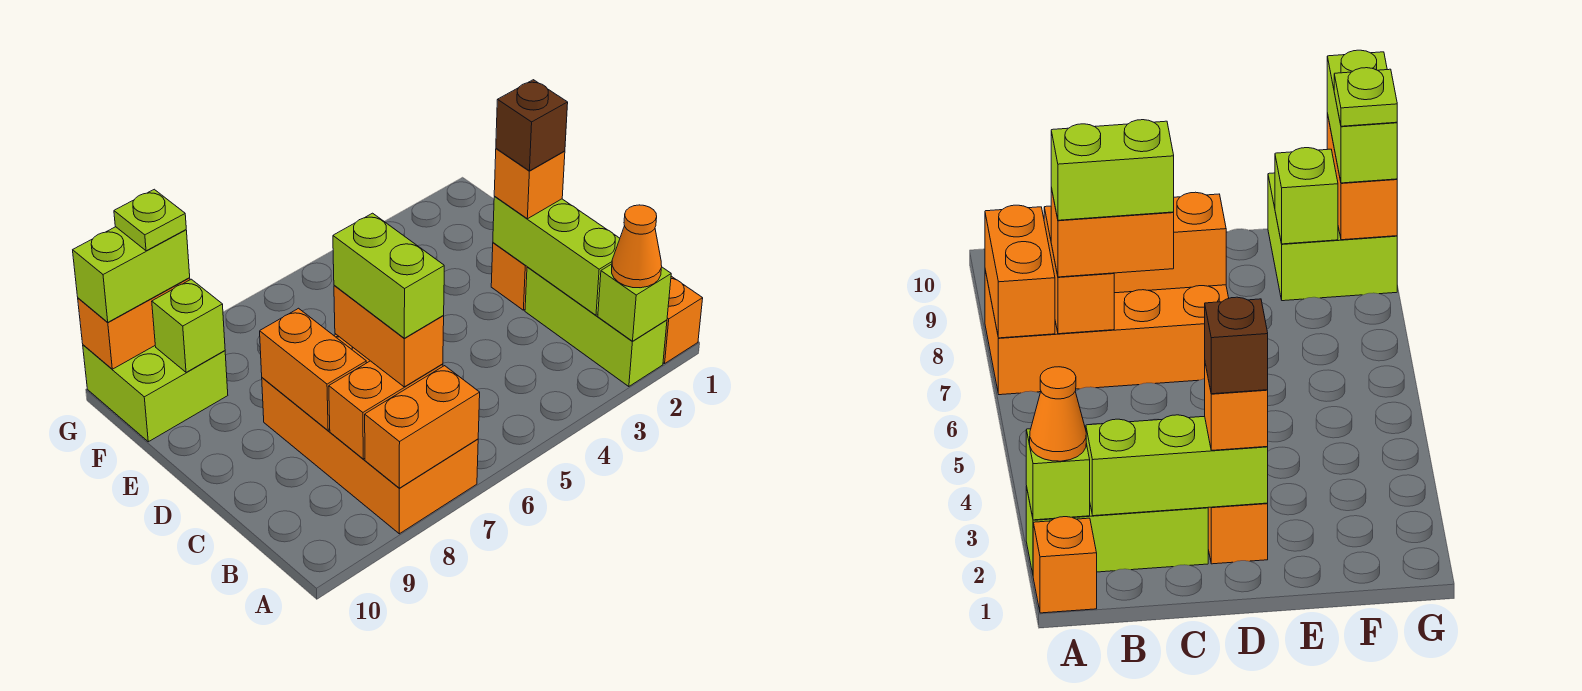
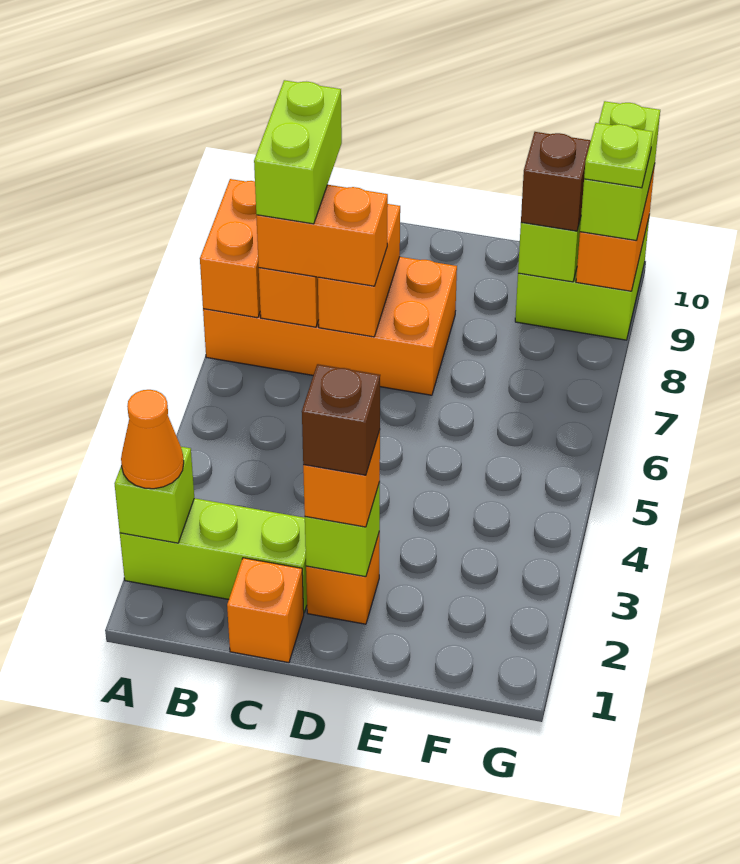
orange 1x1 brick [663,276,703,364] -> orange 1x1 brick moved to [227,558,304,663]
lime 1x3 brick [493,197,620,315] -> lime 1x1 brick [305,482,380,577]
lime 1x2 brick [333,213,444,338] -> lime 1x2 brick turned to [254,80,342,224]
orange 1x2 brick [260,308,366,430] -> orange 1x2 brick turned to [318,204,400,337]
none -> brown 1x1 brick [521,132,591,231]

